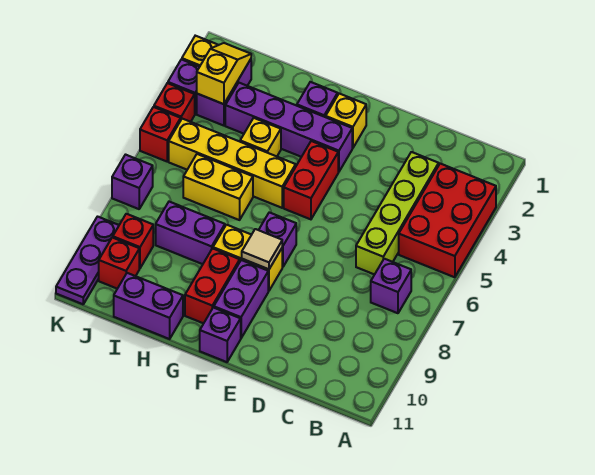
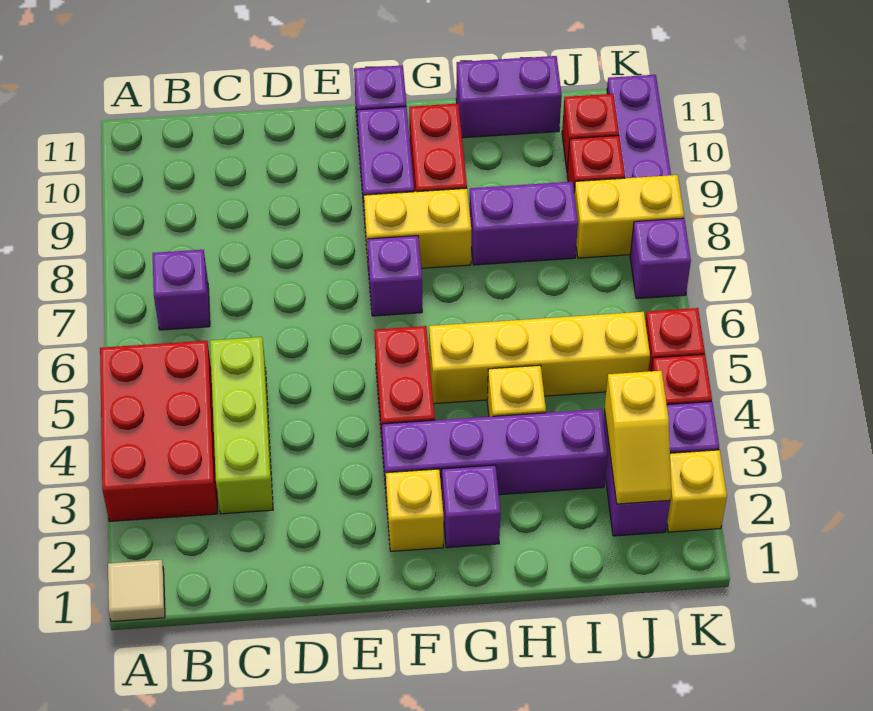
lime 1x4 brick [356,152,439,275] -> lime 1x3 brick [210,337,273,514]
tan 1x1 tile [242,229,282,269] -> tan 1x1 tile moved to [108,560,165,622]
yellow 1x2 brick [183,154,253,220] -> yellow 1x2 brick moved to [574,175,684,258]

